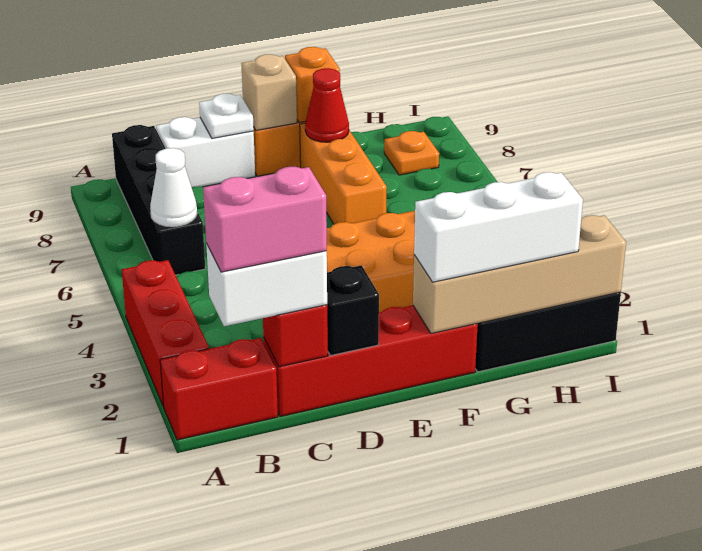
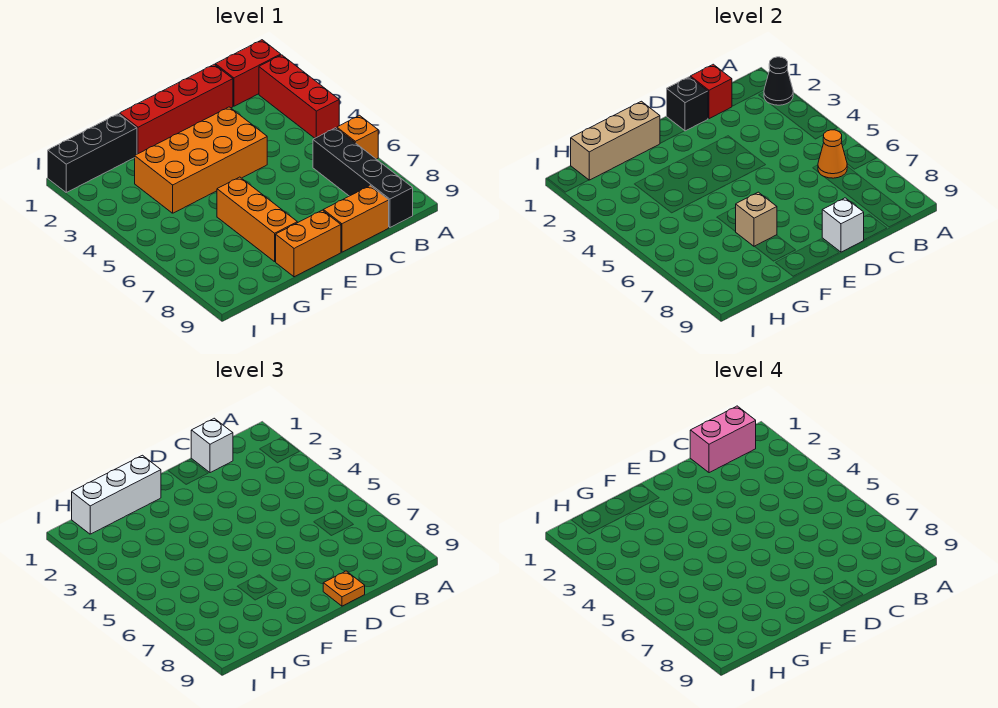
none -> black 1x1 cone [764,57,793,105]
white 1x2 brick [206,243,327,326] -> white 1x1 brick [191,418,233,473]
white 1x1 cone [150,148,197,227] -> orange 1x1 cone [818,130,847,178]
white 1x2 brick [156,117,255,187] -> orange 1x2 brick [323,186,389,252]
white 1x1 plate [199,94,254,139] -> white 1x1 brick [822,198,864,252]
tan 1x1 brick [241,54,297,130] -> tan 1x1 brick moved to [736,192,777,246]
tan 1x4 brick [413,215,626,334] -> tan 1x3 brick [571,101,660,180]
red 1x1 cone [305,68,349,142] -> none
orange 1x1 brick [285,47,340,123] -> orange 1x1 brick moved to [337,115,378,159]
orange 1x1 plate [384,131,439,175] -> orange 1x1 plate moved to [323,571,365,606]

